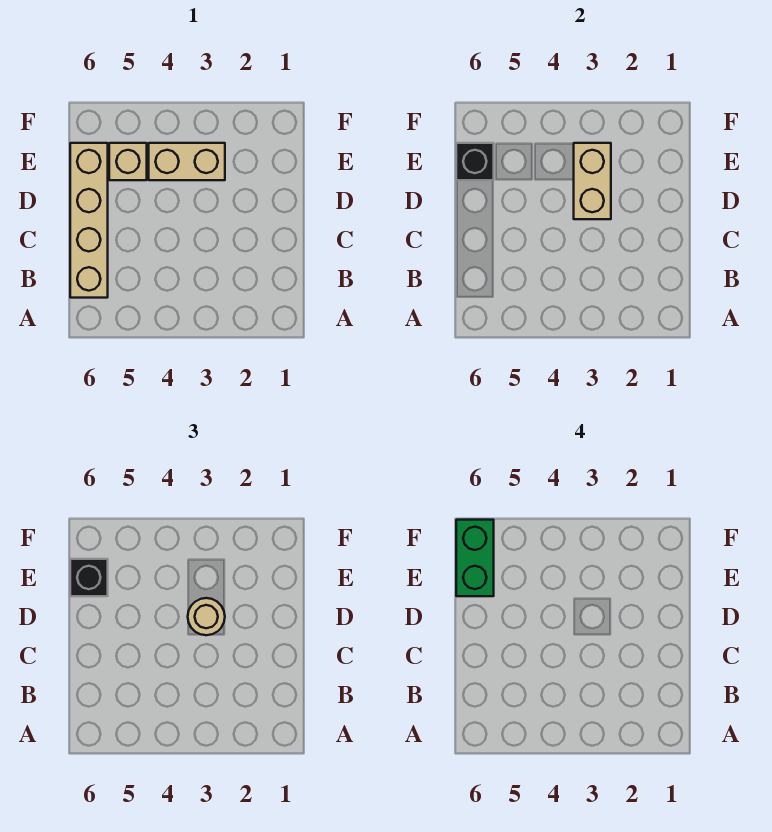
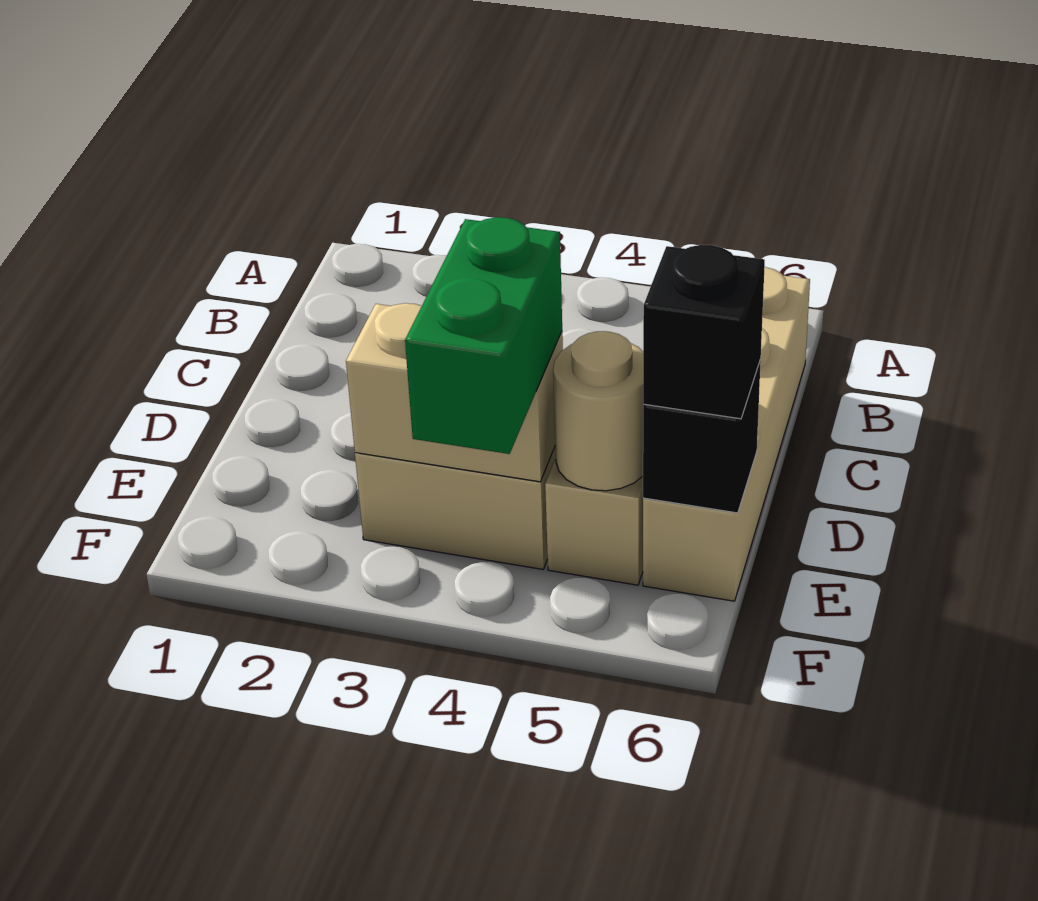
tan 1x2 brick [574,143,611,219] -> tan 1x2 brick turned to [346,303,563,482]
tan 1x1 round brick [188,598,225,635] -> tan 1x1 round brick moved to [553,331,644,491]
green 1x2 brick [456,520,494,596] -> green 1x2 brick moved to [405,217,562,454]

